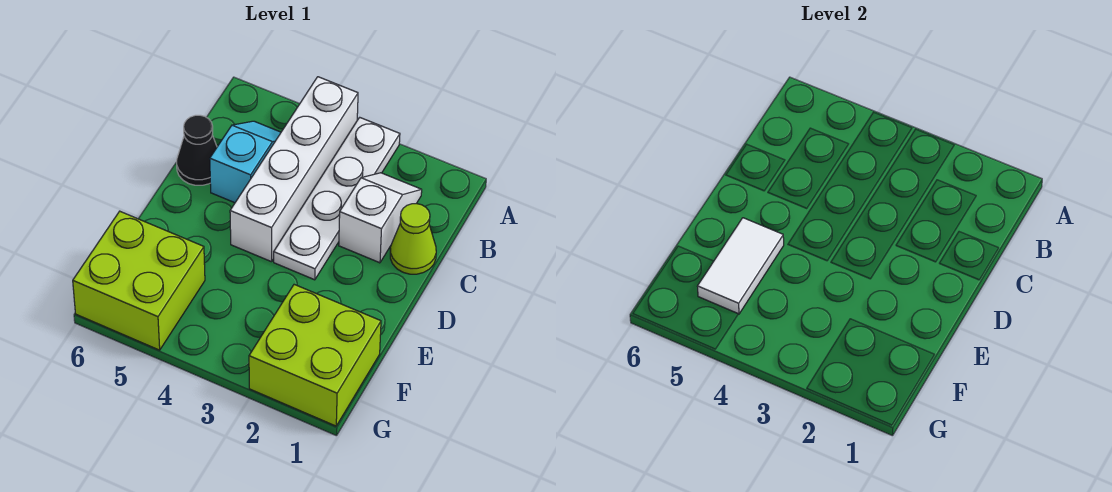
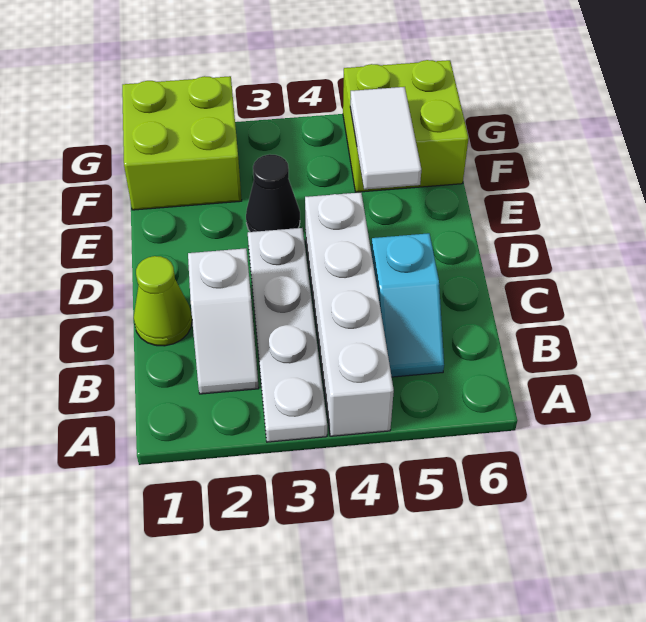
black 1x1 cone [177,115,217,185] -> black 1x1 cone moved to [246,154,300,232]

